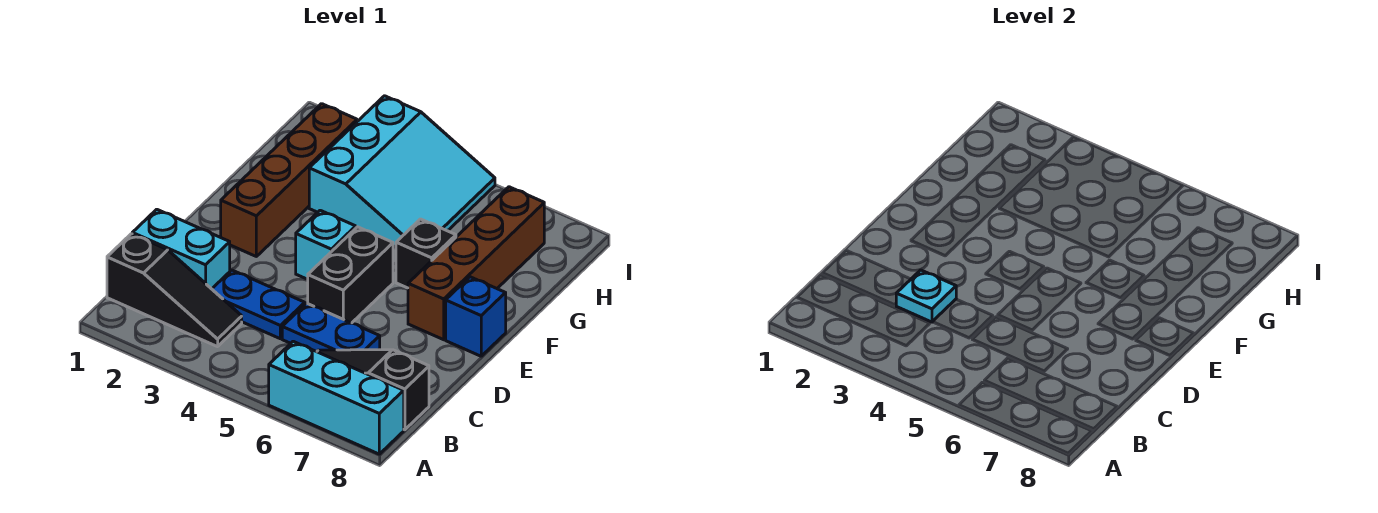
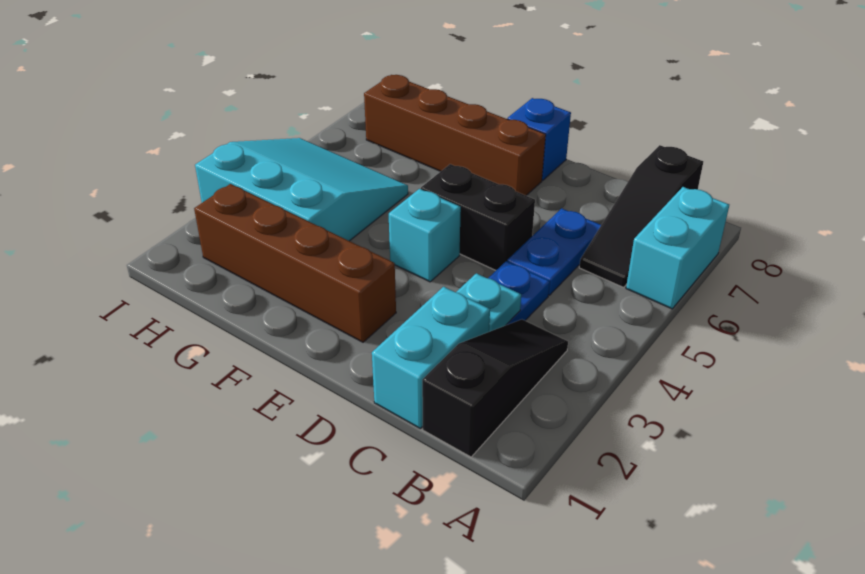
cyan 1x3 brick [269,341,404,454] -> cyan 1x2 brick [626,187,729,309]
black 1x1 brick [396,219,456,288] -> none

